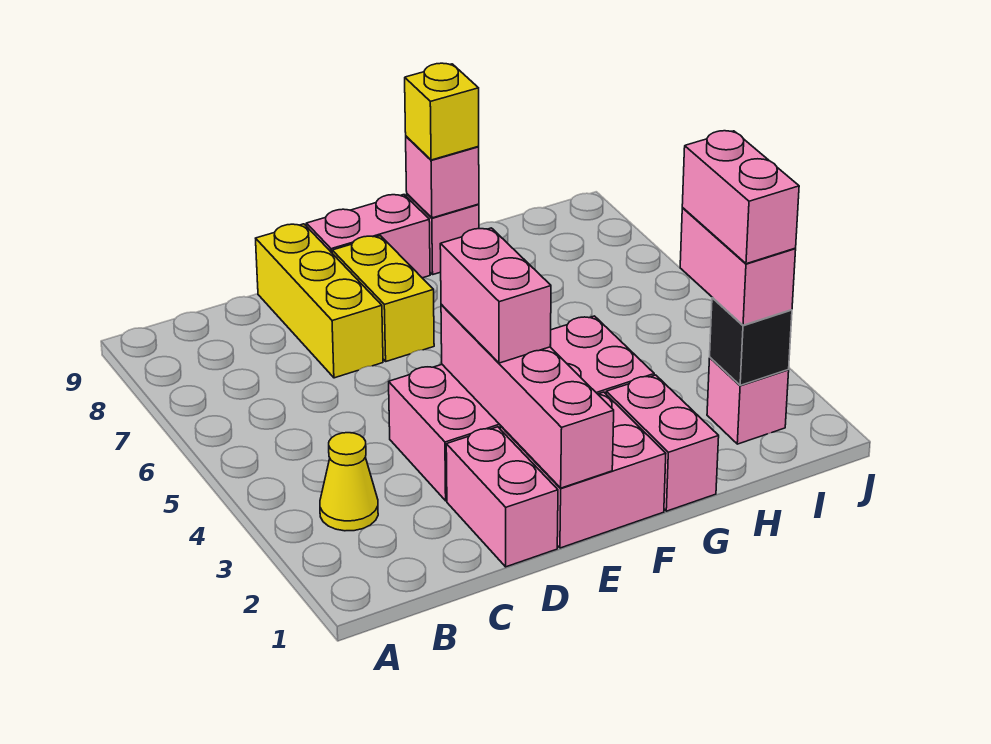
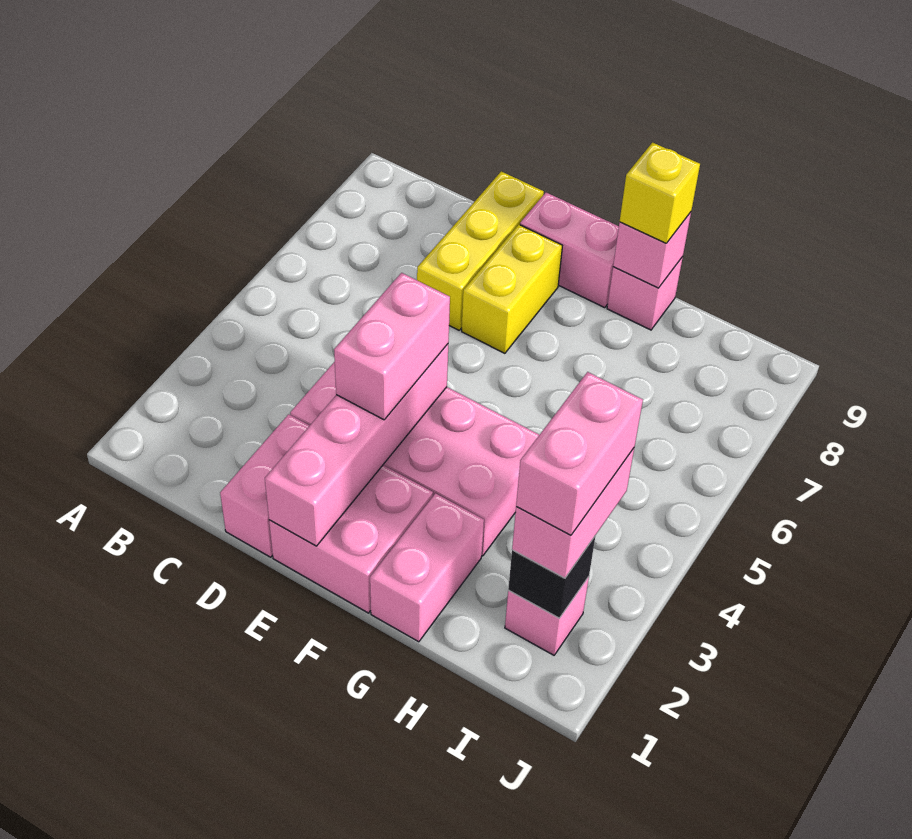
yellow 1x1 cone [320,433,378,531] -> none

